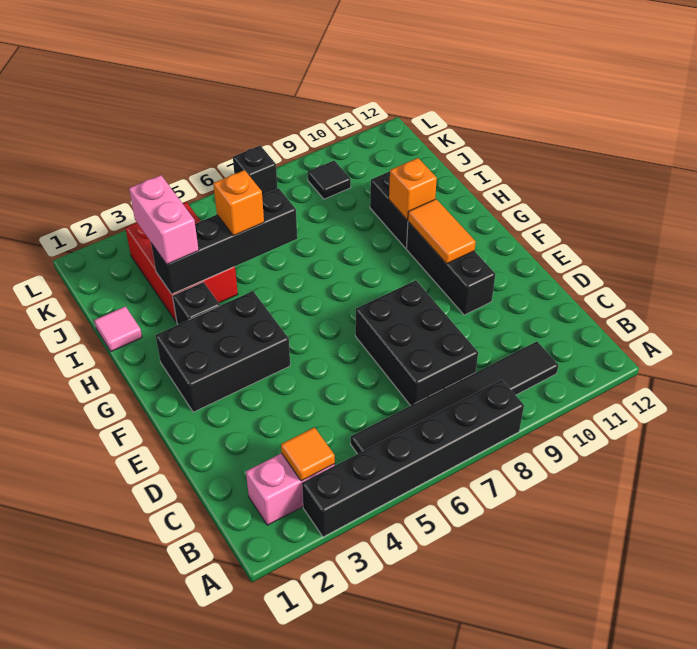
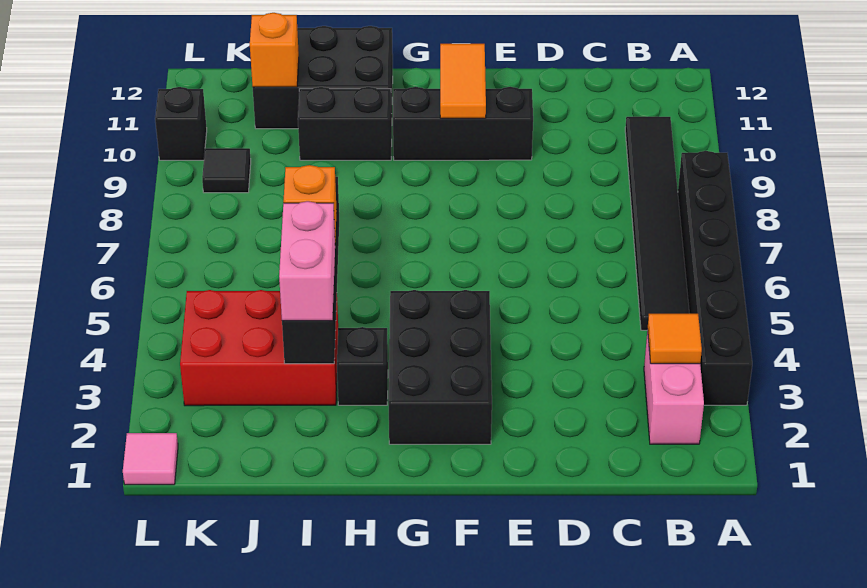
black 2x3 brick [355,280,478,406] -> black 2x3 brick moved to [253,26,393,129]
orange 1x2 tile [408,199,476,264] -> orange 1x2 tile turned to [440,44,486,118]
orange 1x1 brick [389,158,437,220] -> orange 1x1 brick moved to [250,13,299,87]
pink 1x1 tile [94,306,142,351] -> pink 1x1 tile moved to [123,433,178,485]
pink 1x2 brick [129,175,199,264] -> pink 1x2 brick turned to [279,201,335,321]
black 1x1 brick [233,145,277,195] -> black 1x1 brick moved to [155,87,207,160]

